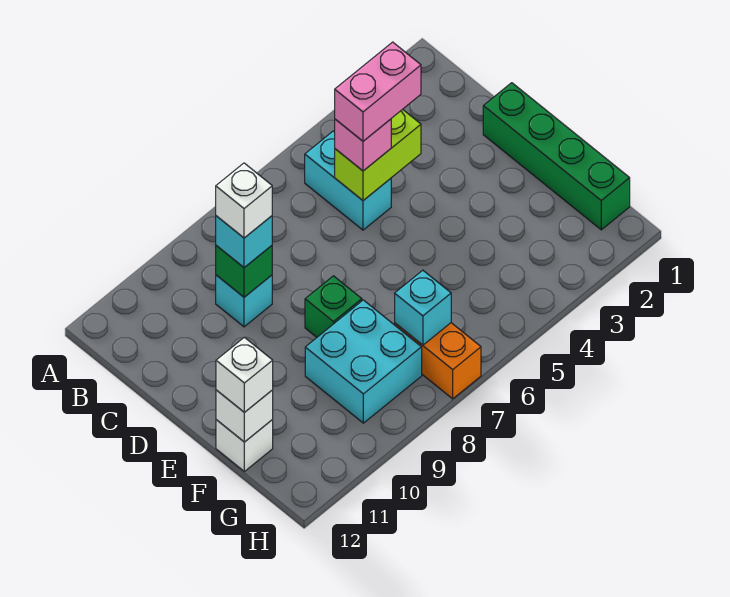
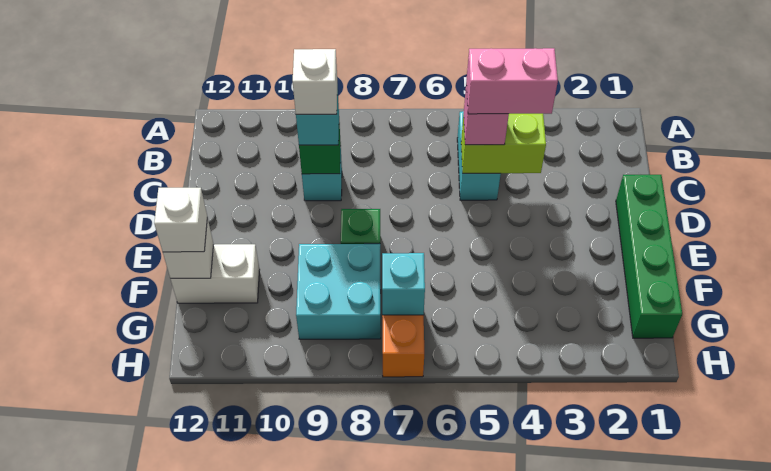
white 1x1 brick [216,420,273,471] -> white 1x2 brick [171,244,260,303]

